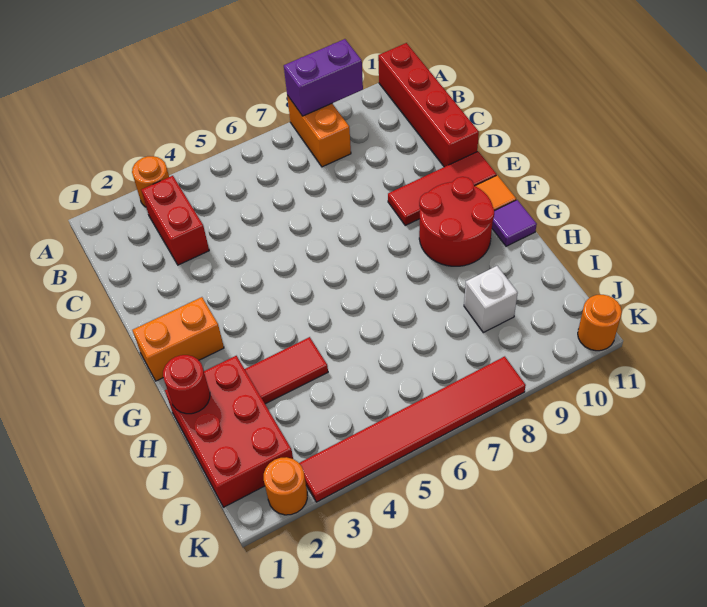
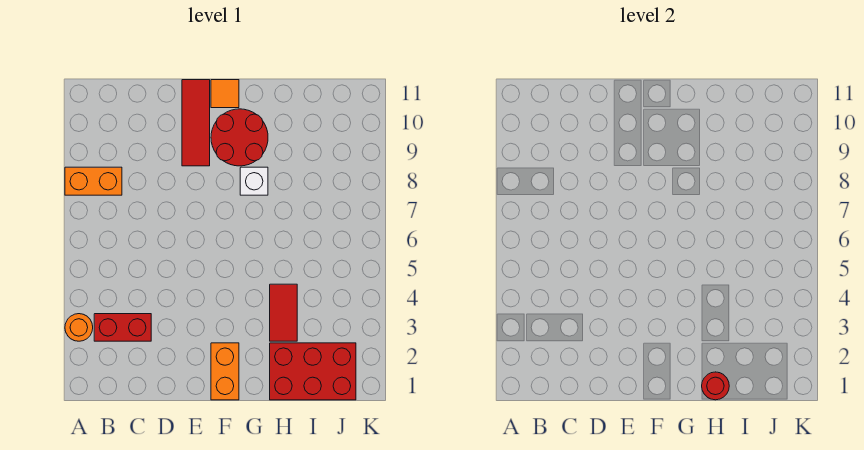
purple 1x2 brick [284,39,363,116] -> none
red 1x4 brick [378,43,479,167] -> none
purple 1x1 tile [492,200,537,246] -> none
white 1x1 brick [464,266,518,333] -> white 1x1 brick moved to [240,167,268,195]
orange 1x1 round brick [264,457,307,515] -> none
red 1x6 tile [299,356,526,502] -> none
orange 1x1 round brick [578,295,622,351] -> none

